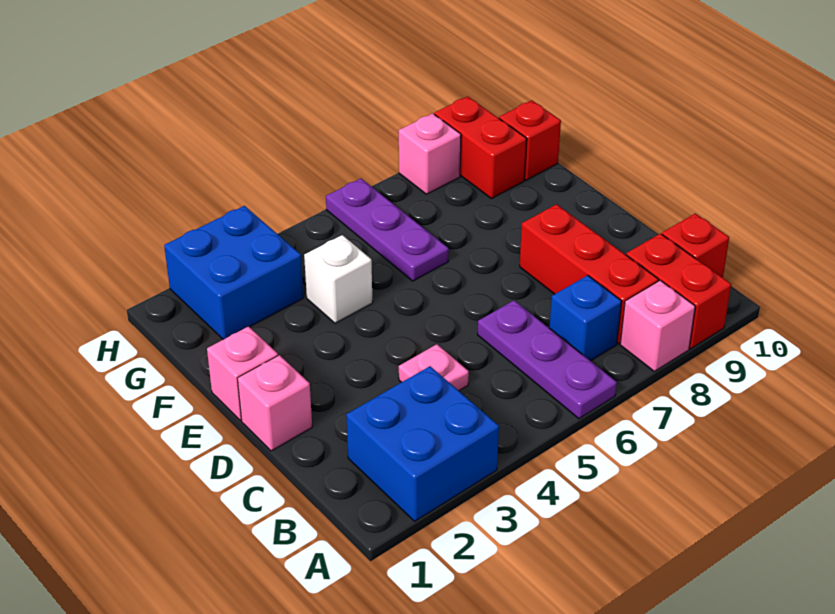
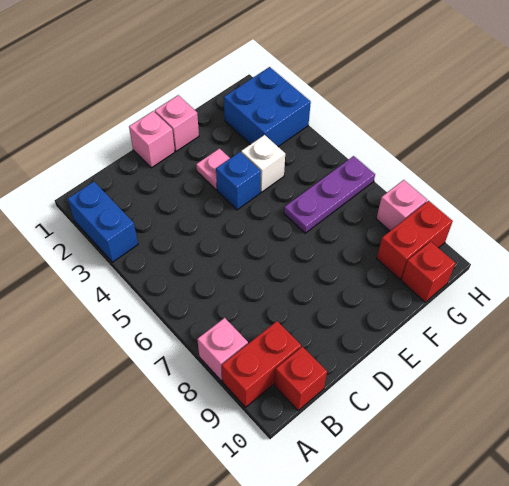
blue 2x2 brick [346,366,499,521] -> blue 1x2 brick [68,182,138,262]
purple 1x3 plate [478,300,617,419] -> none
blue 1x1 brick [550,275,621,361] -> blue 1x1 brick moved to [216,152,261,210]
red 1x3 brick [520,204,658,344] -> none
pink 1x1 plate [399,344,469,391] -> pink 1x1 plate moved to [196,149,230,190]

